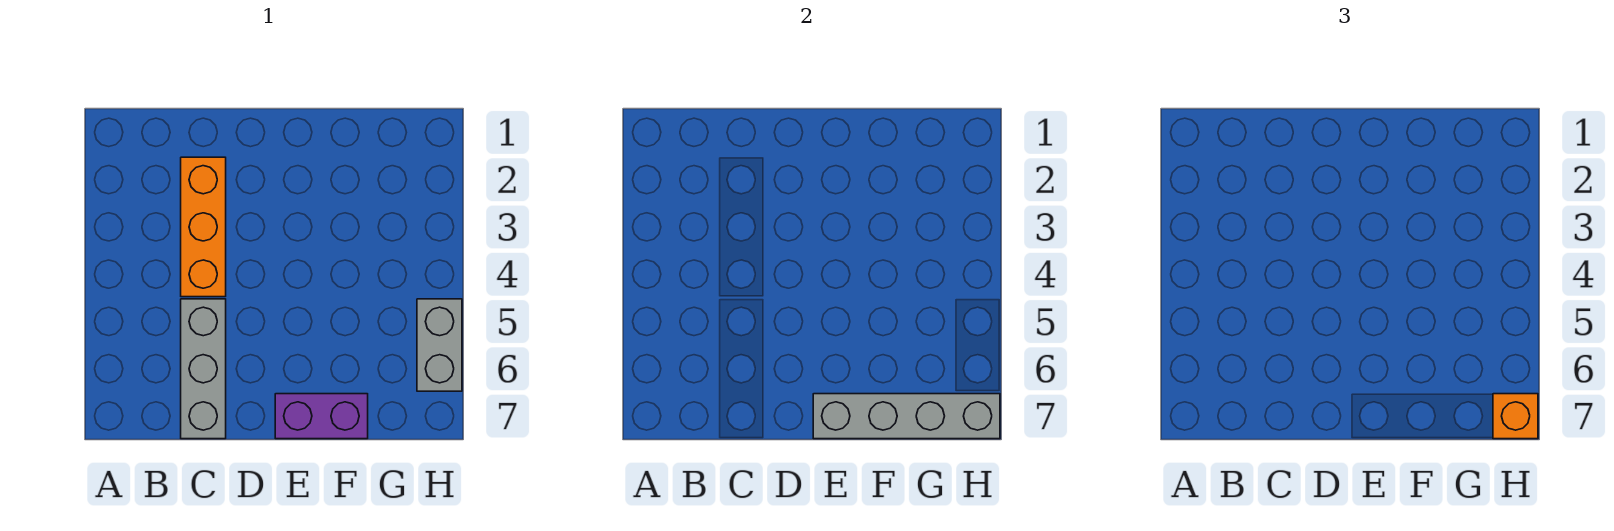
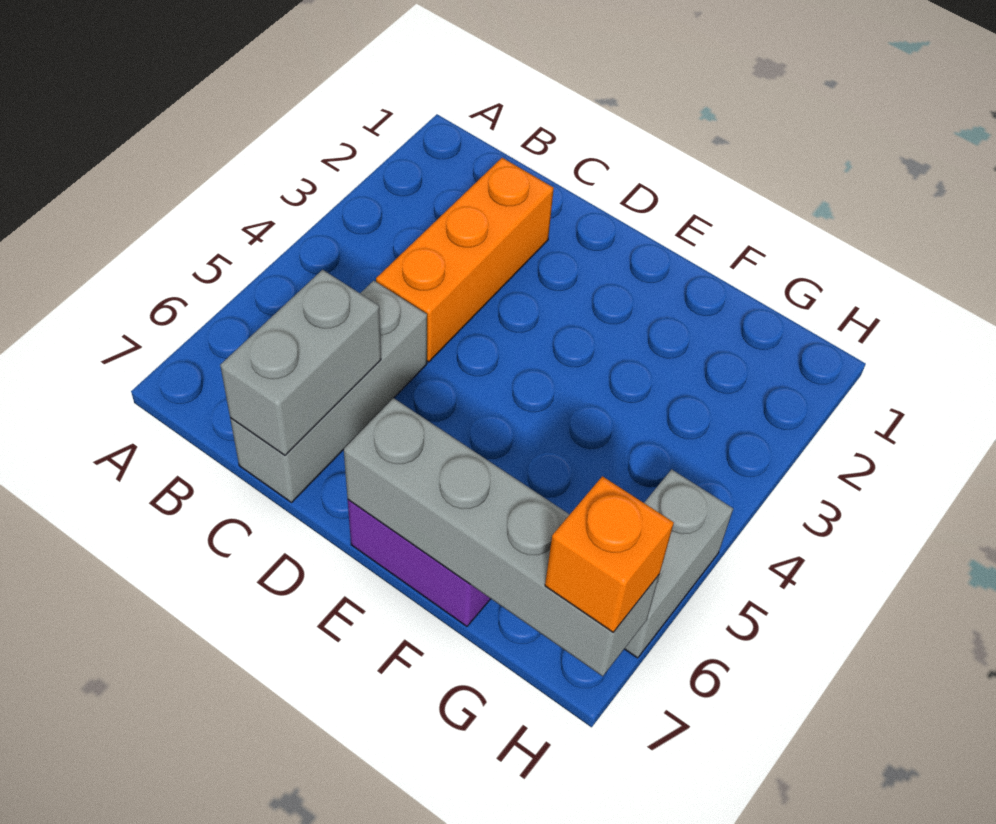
none -> grey 1x2 brick [220,270,381,455]

